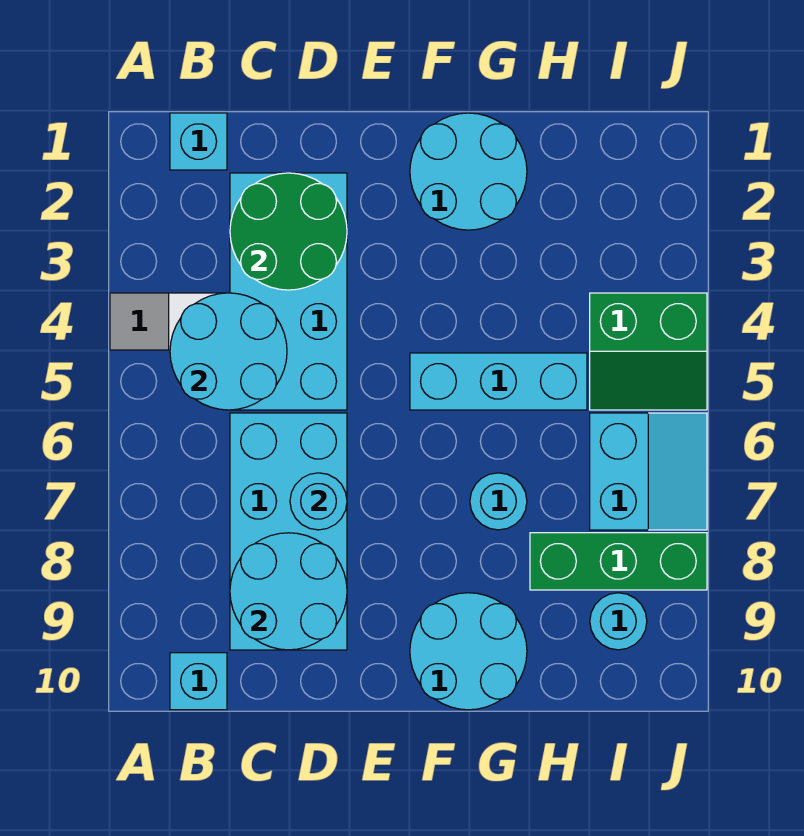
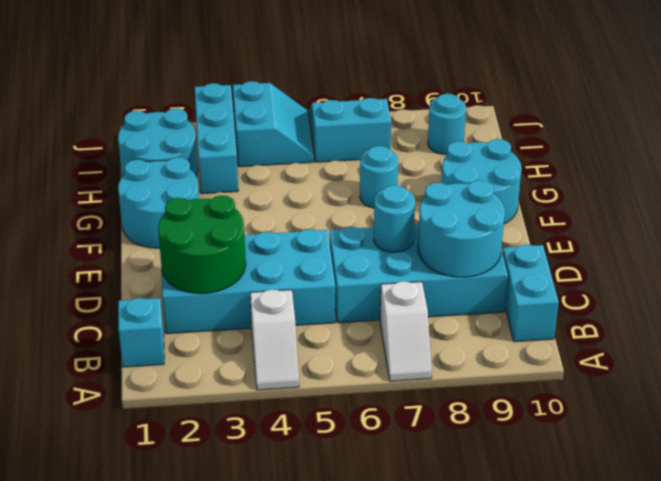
none -> white 1x2 slope [380,281,432,381]
cyan 2x2 round brick [170,293,287,410] -> cyan 2x2 round brick moved to [118,109,198,176]
cyan 1x1 brick [170,653,227,710] -> cyan 1x2 brick [502,244,559,342]
cyan 1x3 brick [410,353,587,410] -> cyan 1x3 brick moved to [195,83,238,194]
green 1x3 brick [530,533,707,590] -> none
green 2x2 slope [590,293,707,410] -> cyan 2x2 slope [233,81,313,167]

